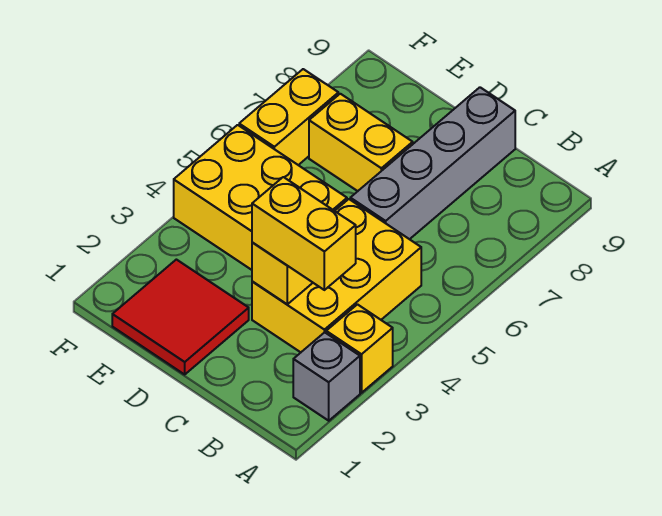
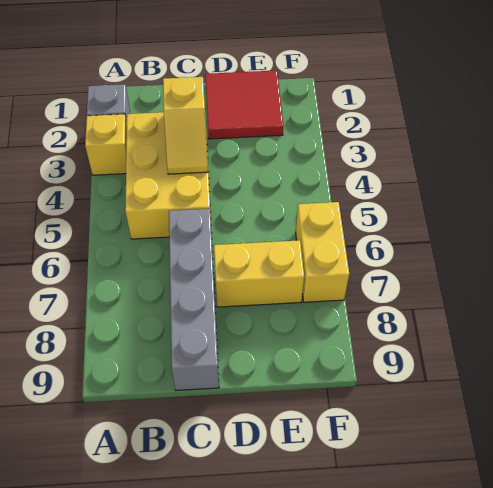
yellow 1x2 brick [252,177,356,290] -> none
yellow 2x3 brick [174,125,347,270] -> none

